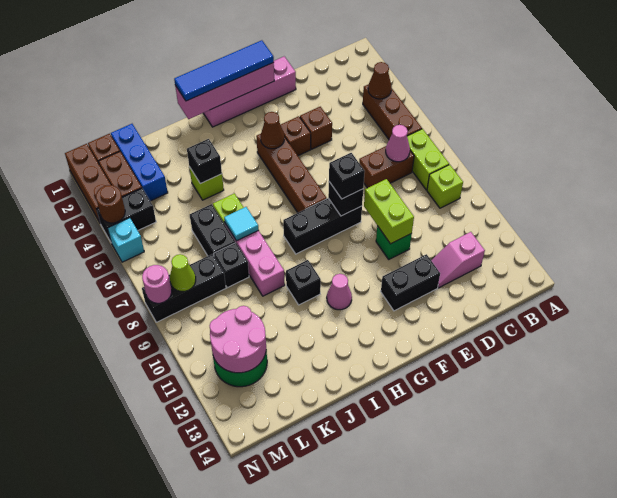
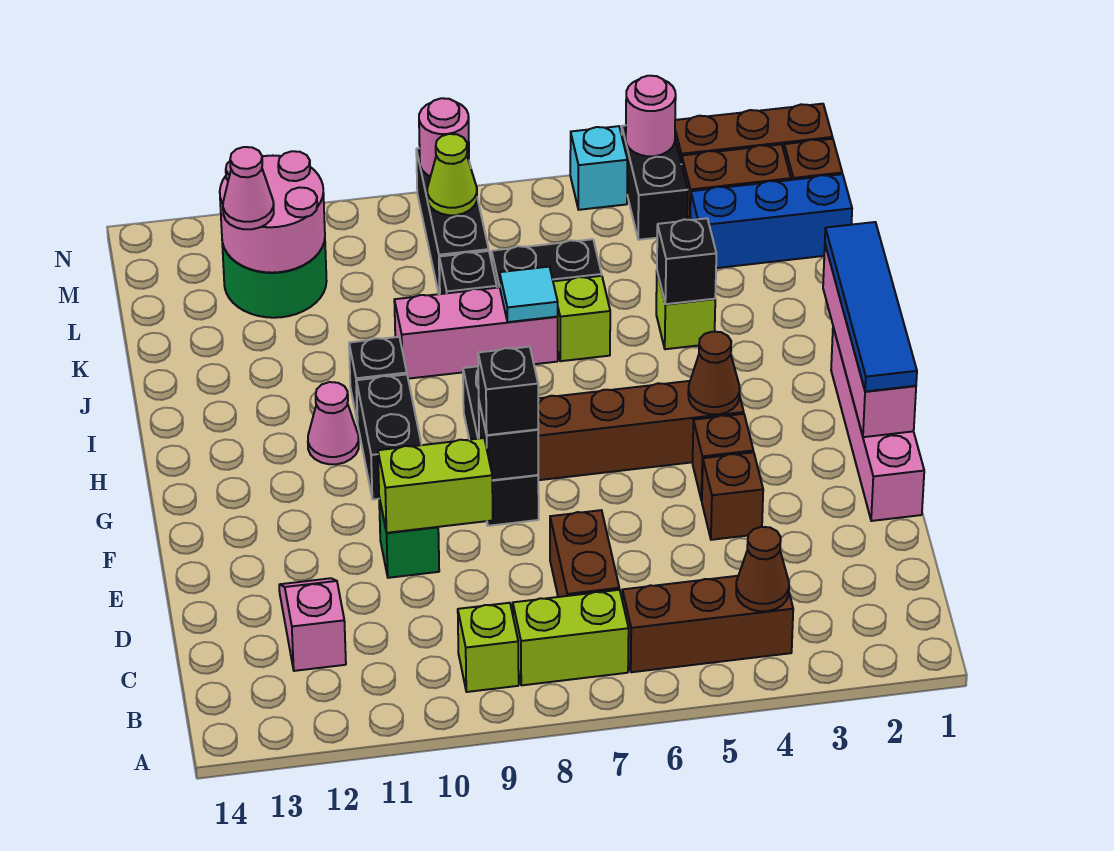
pink 1x1 cone [386,125,410,162] -> pink 1x1 cone moved to [223,147,274,229]
black 1x2 brick [381,254,440,311] -> black 1x2 brick moved to [356,374,421,499]
brown 1x1 round brick [96,185,125,223] -> pink 1x1 round brick [626,76,676,156]

